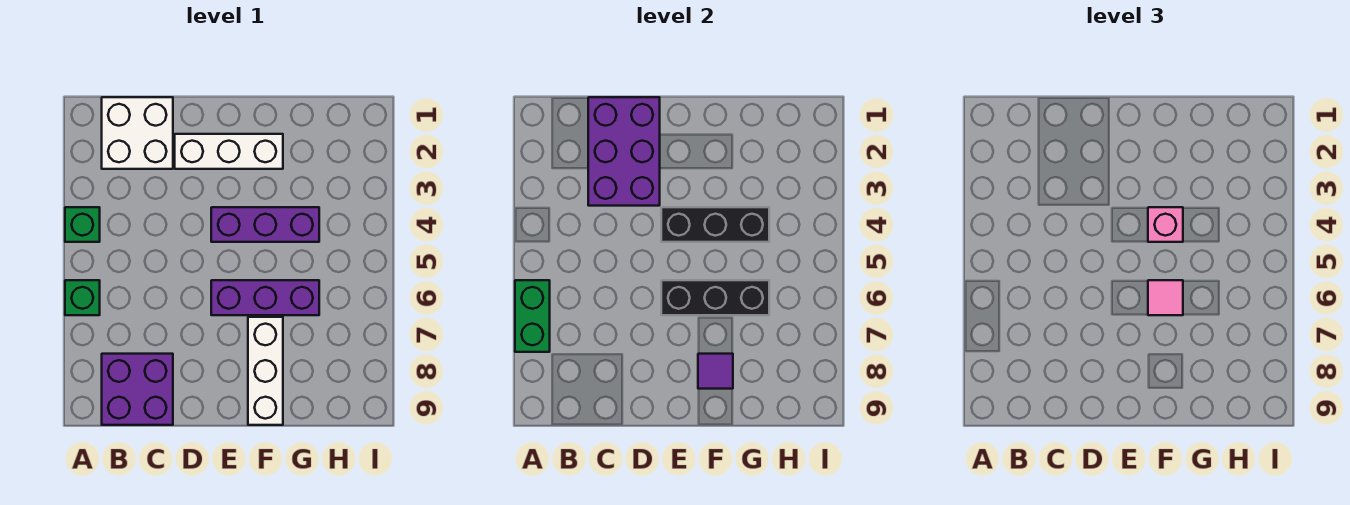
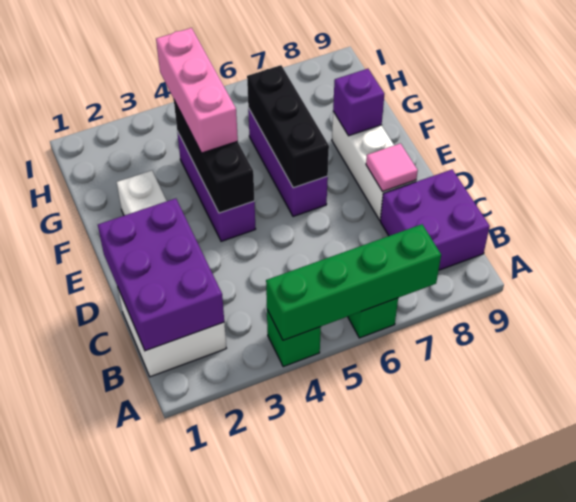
green 1x2 brick [515,280,550,352] -> green 1x4 brick [266,224,441,340]
purple 2x3 brick [588,97,660,206] -> purple 2x3 brick turned to [98,198,224,351]
pink 1x1 brick [1148,207,1183,242] -> pink 1x3 brick [156,28,238,153]
pink 1x1 tile [1148,280,1183,315] -> pink 1x1 tile moved to [366,143,418,192]
white 1x3 brick [248,317,283,425] -> white 1x3 brick turned to [332,111,416,220]
purple 1x1 tile [698,354,733,389] -> purple 1x1 brick [333,69,384,136]

